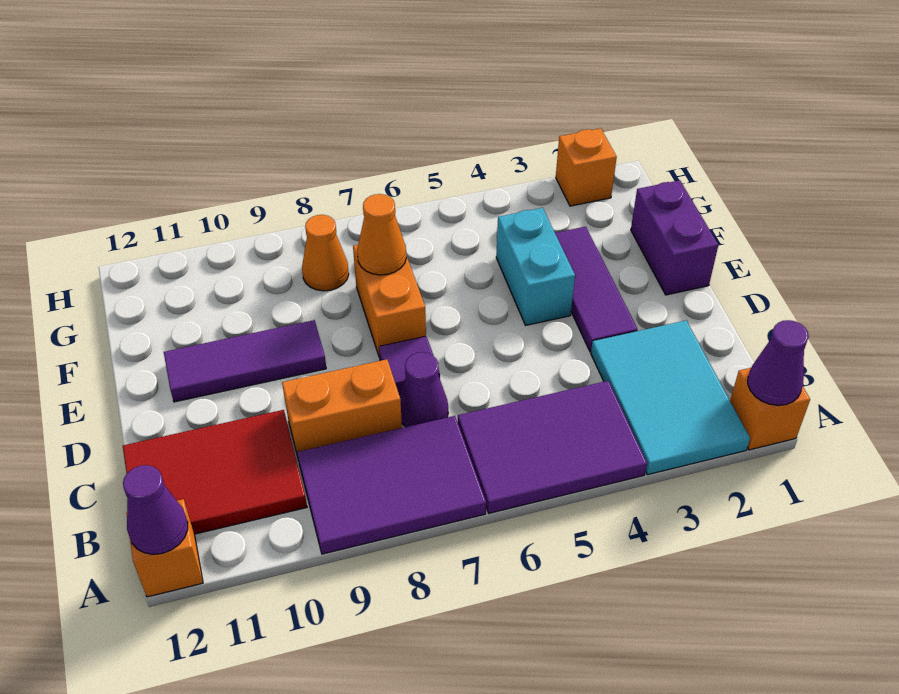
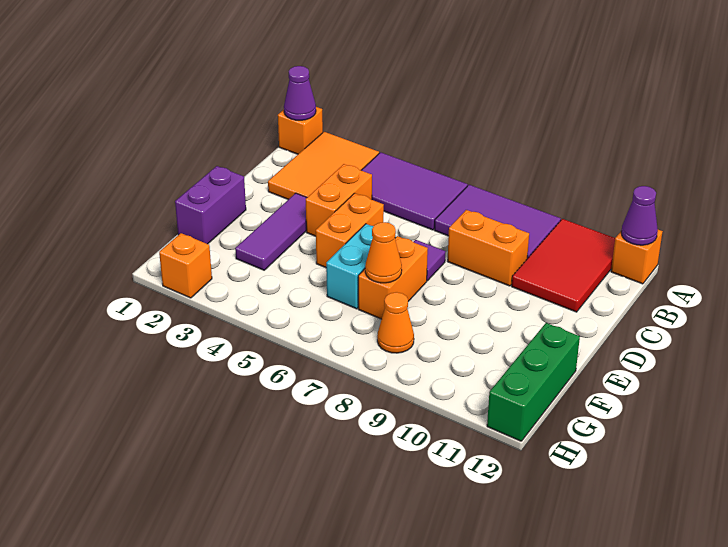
cyan 2x3 tile [591,320,750,475] -> orange 2x3 tile [268,132,379,200]
red 2x3 tile [123,410,307,534] -> red 2x3 tile turned to [512,219,615,312]
none -> orange 1x2 brick [306,164,372,236]
purple 1x1 cone [400,352,448,427] -> none
none -> orange 1x2 brick [316,193,384,268]
cyan 1x2 brick [496,208,575,325] -> cyan 1x2 brick moved to [326,224,396,309]
purple 1x3 tile [164,320,326,402] -> none
none -> green 1x3 brick [487,323,580,441]

